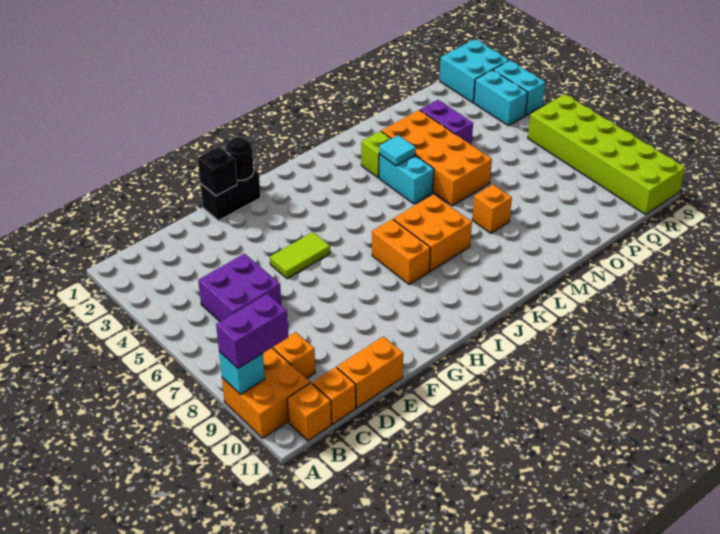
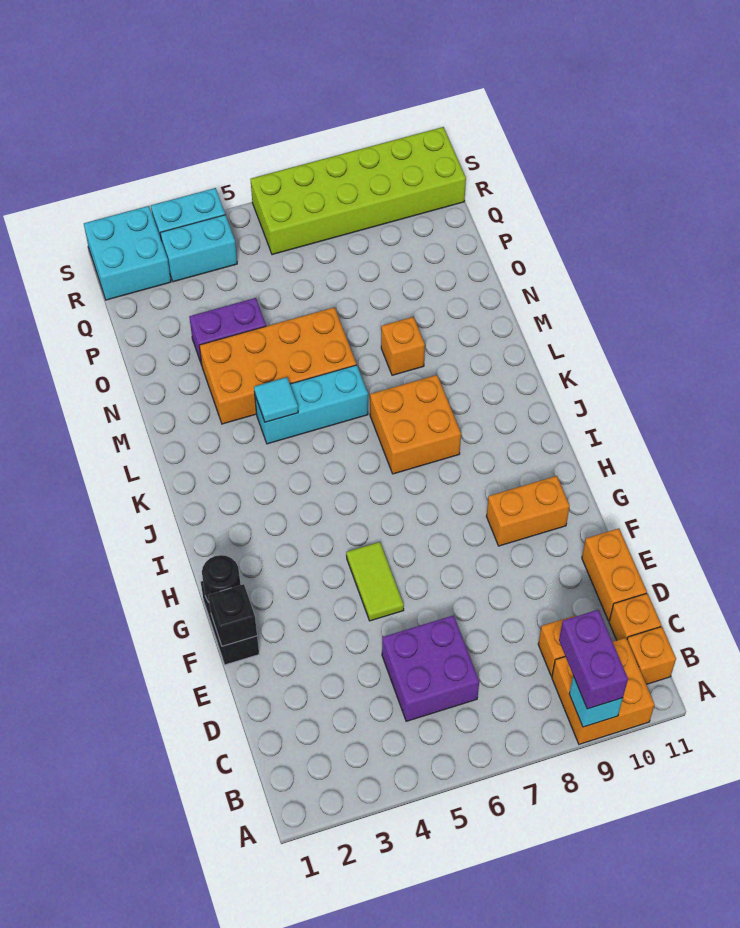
orange 1x2 brick [372,219,430,285] -> orange 1x2 brick moved to [486,476,570,546]
lime 1x1 brick [361,131,391,178] -> none
cyan 1x2 brick [379,154,434,204] -> cyan 1x3 brick [255,365,368,444]

